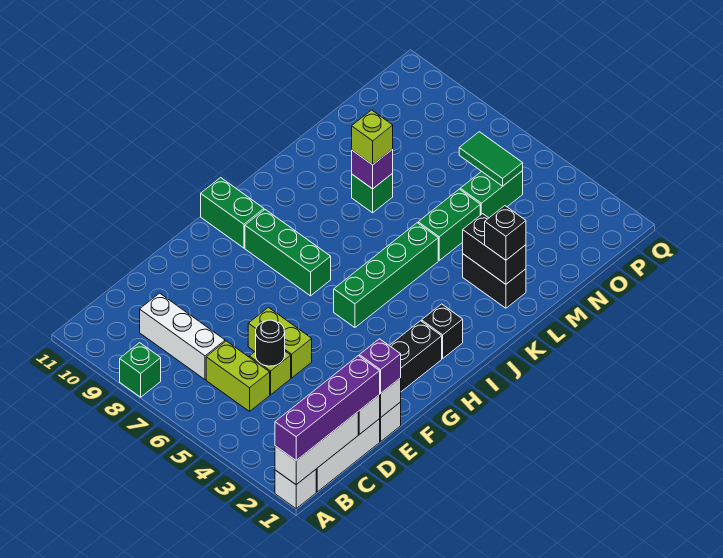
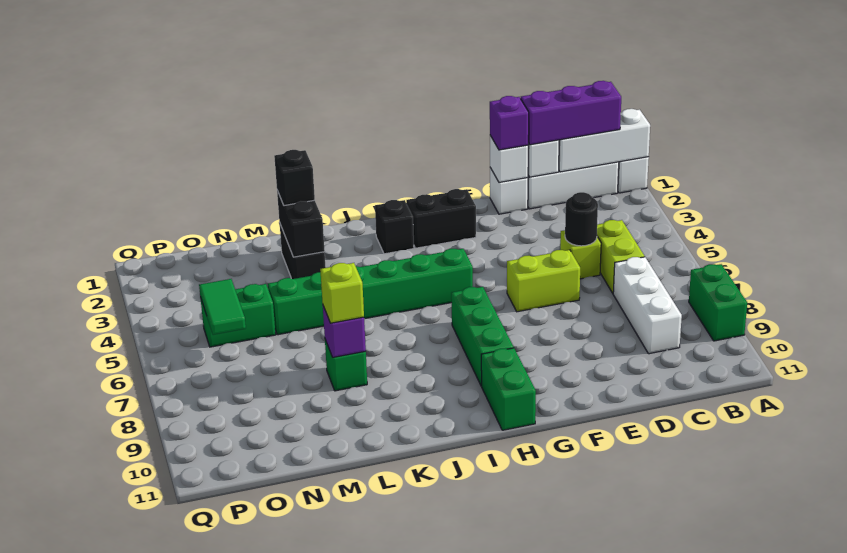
purple 1x4 brick [275,356,380,460] -> purple 1x3 brick [521,81,621,145]
green 1x1 brick [120,343,161,397] -> green 1x2 brick [689,264,747,341]
lime 1x2 brick [248,307,312,378] -> lime 1x2 brick turned to [507,250,580,312]

